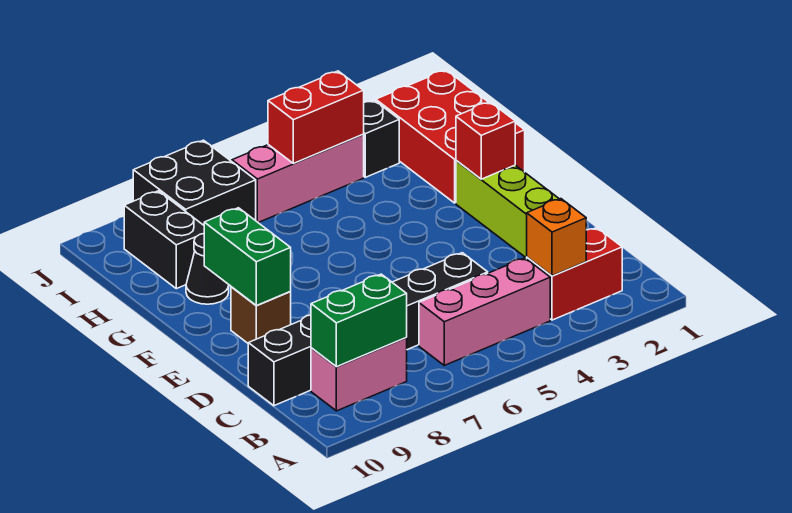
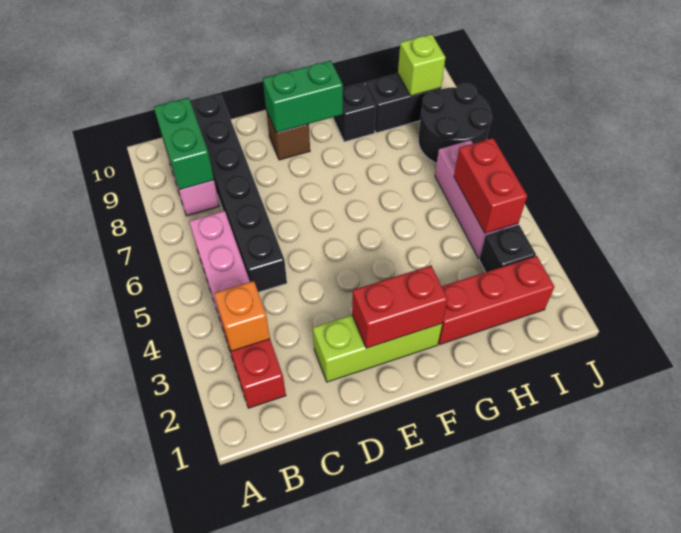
red 1x1 brick [456,102,515,179] -> red 1x2 brick [352,266,448,348]
red 2x3 brick [376,70,525,203] -> red 1x3 brick [438,256,555,345]
black 1x1 cone [186,234,229,304] -> black 1x1 brick [333,83,376,142]
black 2x2 brick [133,140,256,225] -> black 2x2 round brick [418,83,492,163]
none -> lime 1x1 brick [398,34,445,96]

